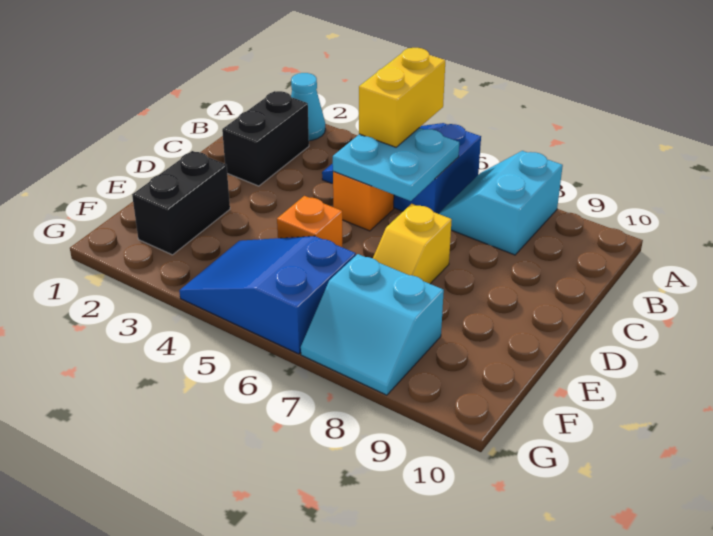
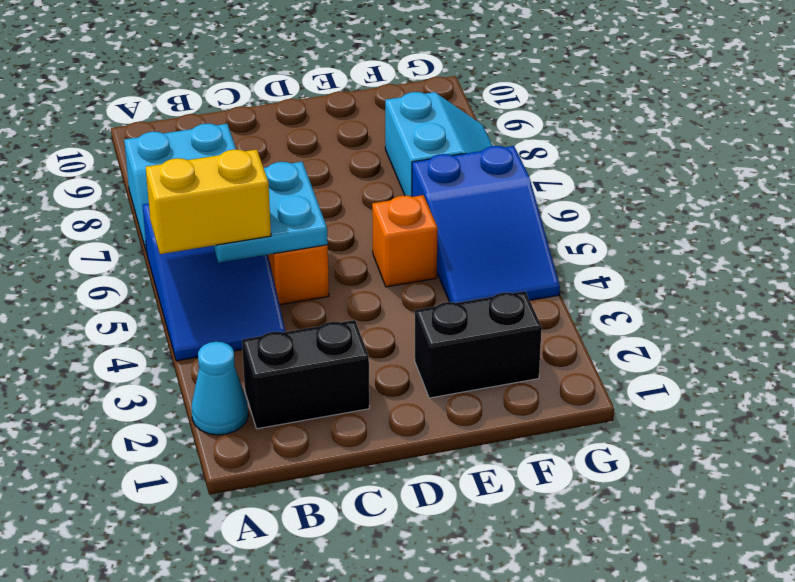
yellow 1x2 slope [373,204,452,284] -> none

